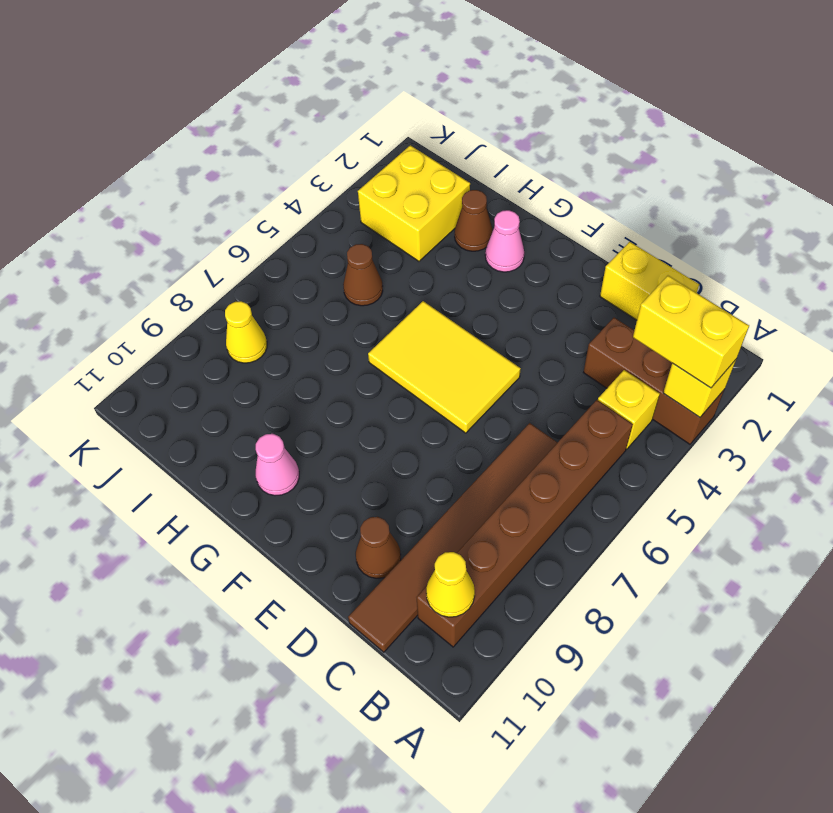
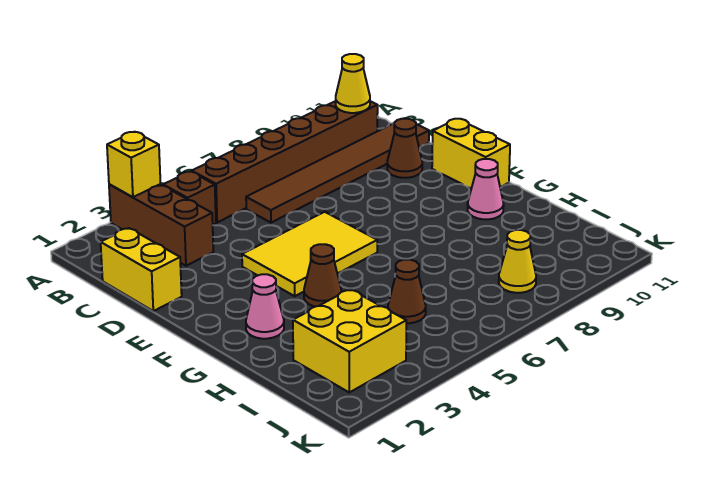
yellow 1x2 brick [633,276,749,388] -> yellow 1x2 brick moved to [432,119,510,188]
yellow 1x1 brick [598,370,660,449] -> brown 1x1 brick [163,172,216,225]
yellow 2x3 tile [368,301,521,433] -> yellow 2x3 tile turned to [242,212,377,296]
brown 1x1 cone [455,190,493,251] -> brown 1x1 cone moved to [304,244,341,307]

